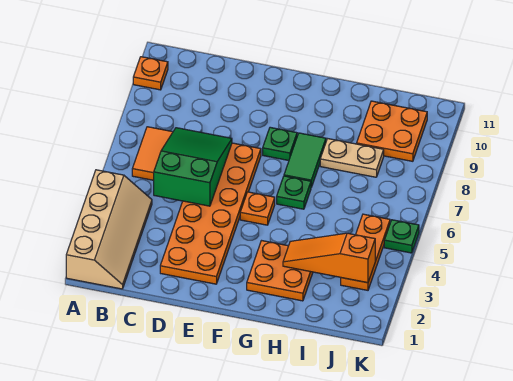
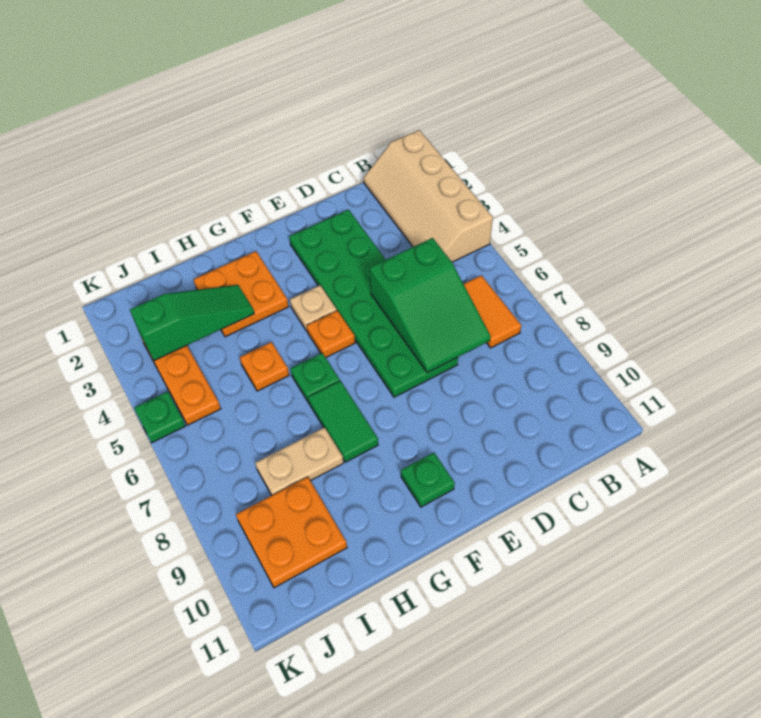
orange 1x1 plate [133,57,168,90] -> orange 1x1 plate moved to [240,342,289,391]
orange 2x6 plate [160,143,261,284] -> green 2x6 plate [289,210,458,397]
none -> tan 1x1 plate [290,285,337,331]
green 1x1 plate [263,127,297,161] -> green 1x1 plate moved to [401,452,455,507]
orange 1x3 slope [283,233,375,283] -> green 1x3 slope [130,285,254,361]

